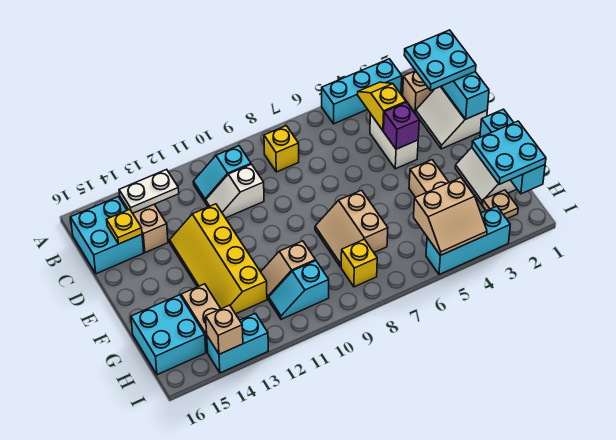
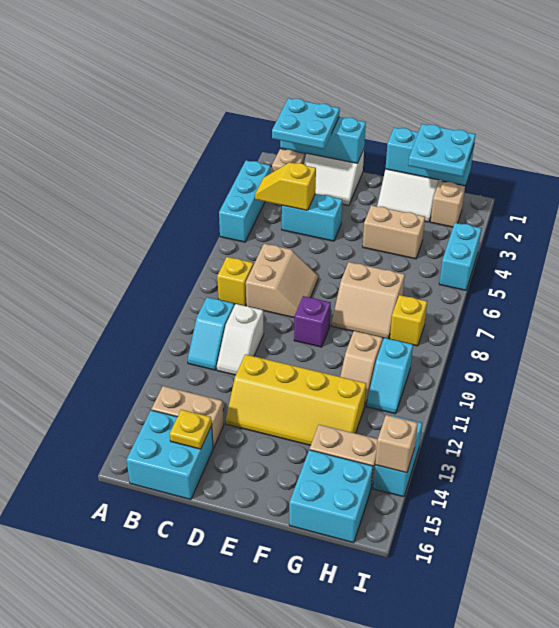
white 1x2 plate [119,169,179,213] -> none
white 1x2 brick [370,114,418,169] -> cyan 1x2 brick [282,194,342,241]
purple 1x1 brick [384,102,419,149] -> purple 1x1 brick moved to [294,296,331,347]
tan 1x1 plate [483,190,518,219] -> tan 1x1 brick [430,181,465,227]
tan 2x2 slope [414,178,487,255] -> tan 2x2 slope moved to [246,244,318,318]
cyan 1x3 brick [426,206,510,275] -> cyan 1x2 brick [439,223,482,290]

